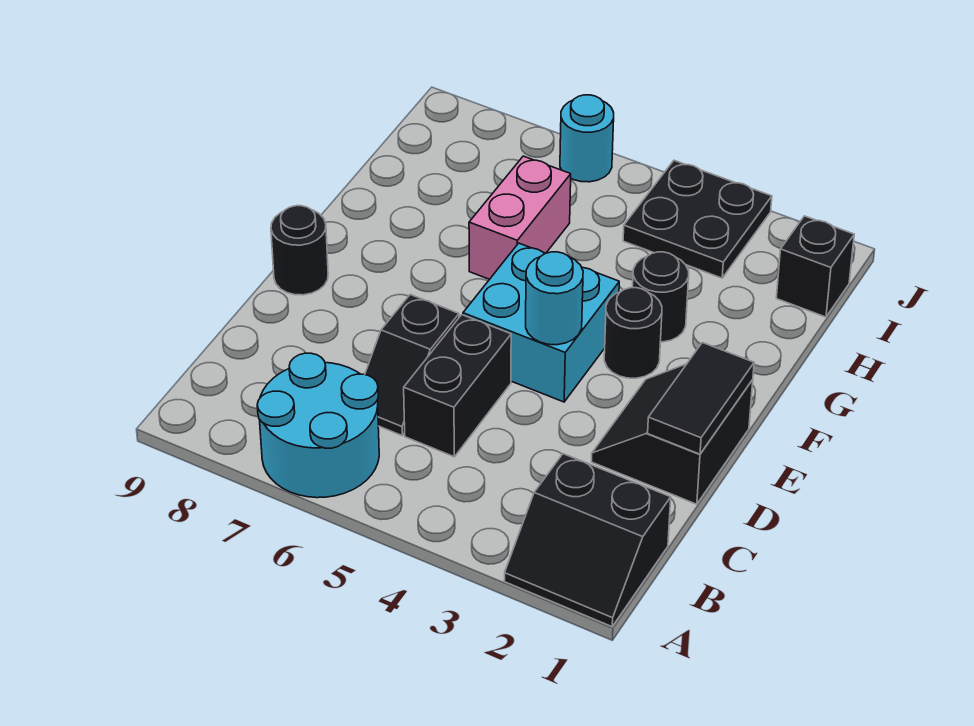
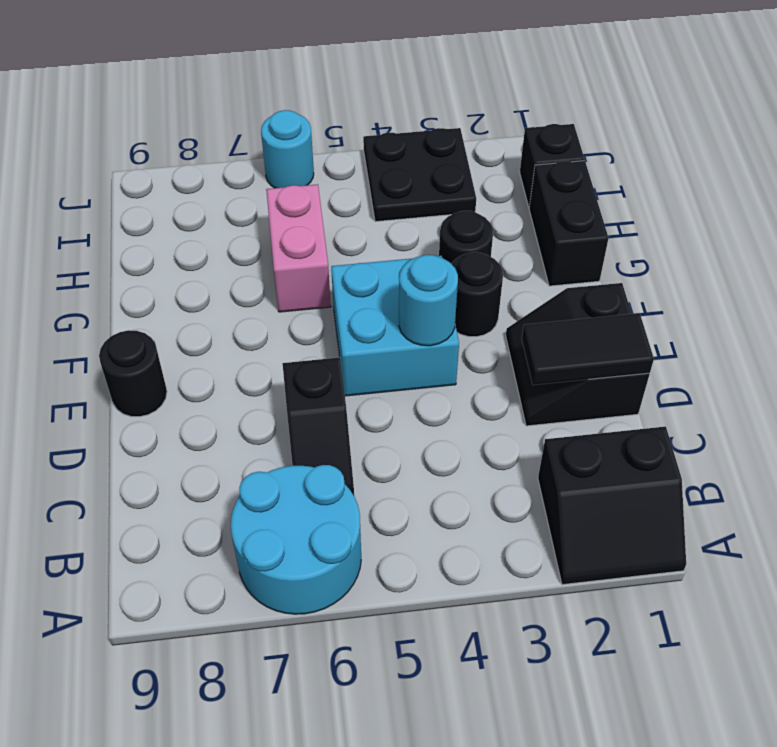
black 1x2 brick [404,315,511,457] -> black 1x2 brick moved to [529,161,609,286]
black 1x2 tile [648,343,754,454] -> black 1x2 tile turned to [522,313,654,385]

